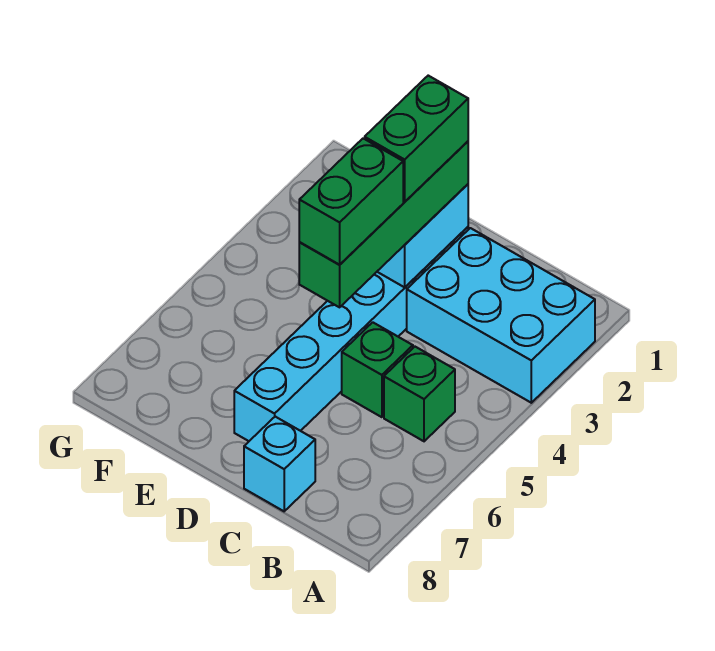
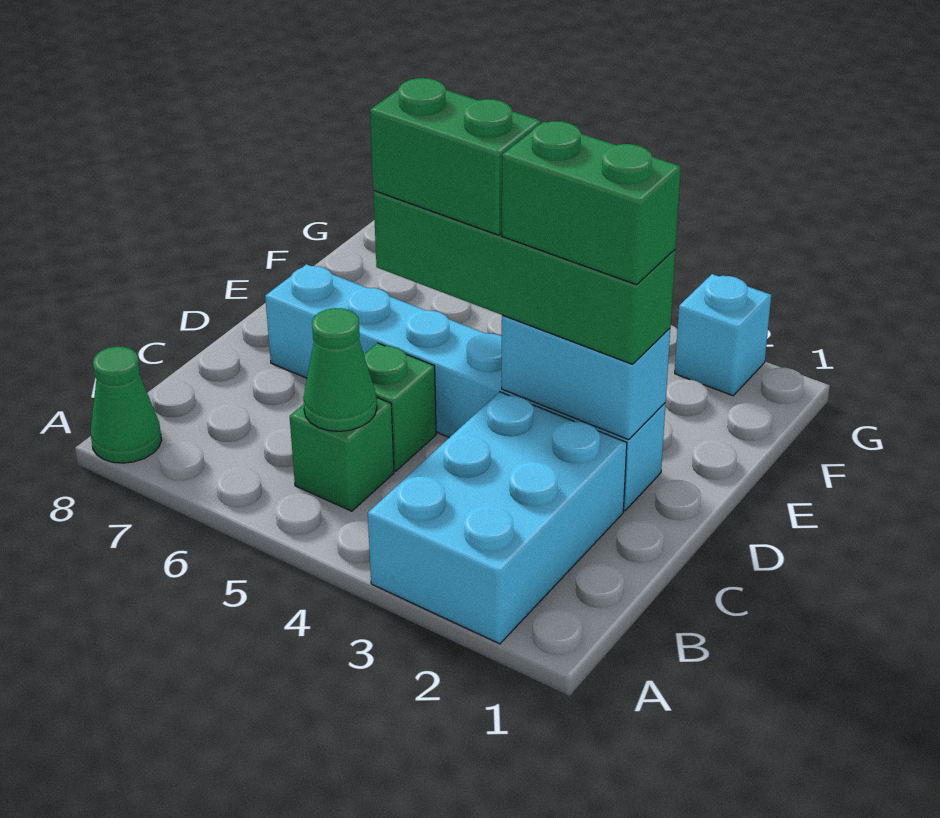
none -> green 1x1 cone [91,347,162,463]
none -> green 1x1 cone [303,308,377,431]
cyan 1x1 brick [244,417,315,511] -> cyan 1x1 brick moved to [675,274,771,396]

